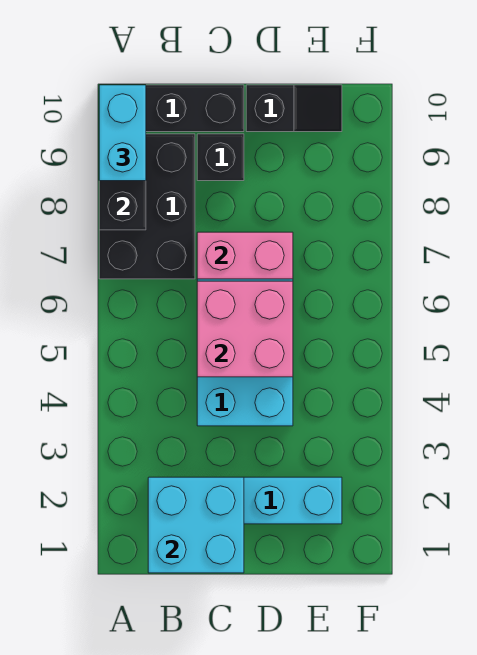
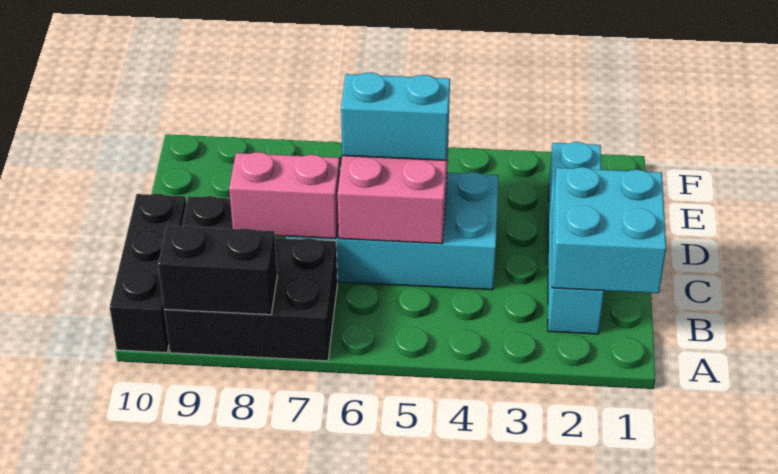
cyan 1x2 brick [99,85,146,181] -> cyan 1x2 brick moved to [341,73,450,160]
pink 1x2 brick [197,232,293,279] -> pink 1x2 brick turned to [229,152,340,238]
black 1x2 slope [246,85,342,132] -> none

